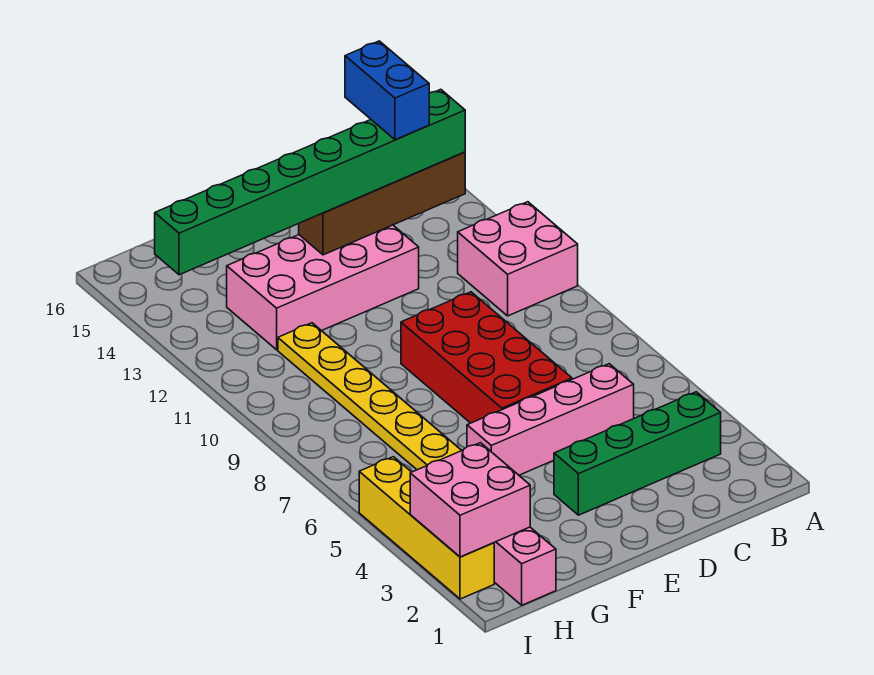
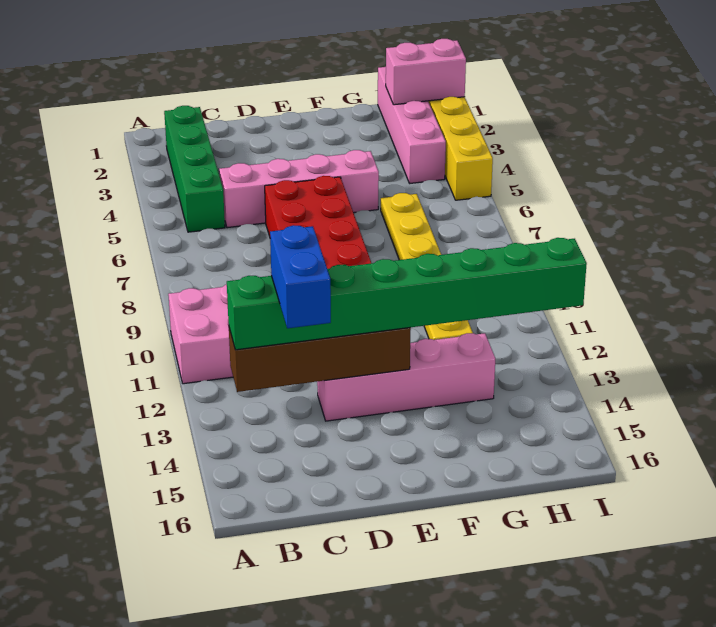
green 1x4 brick [554,392,721,515] -> green 1x4 brick turned to [164,106,225,232]
pink 2x4 brick [227,225,419,350] -> pink 1x4 brick [317,333,495,421]
pink 2x2 brick [410,443,530,557] -> pink 1x2 brick [386,39,466,105]

